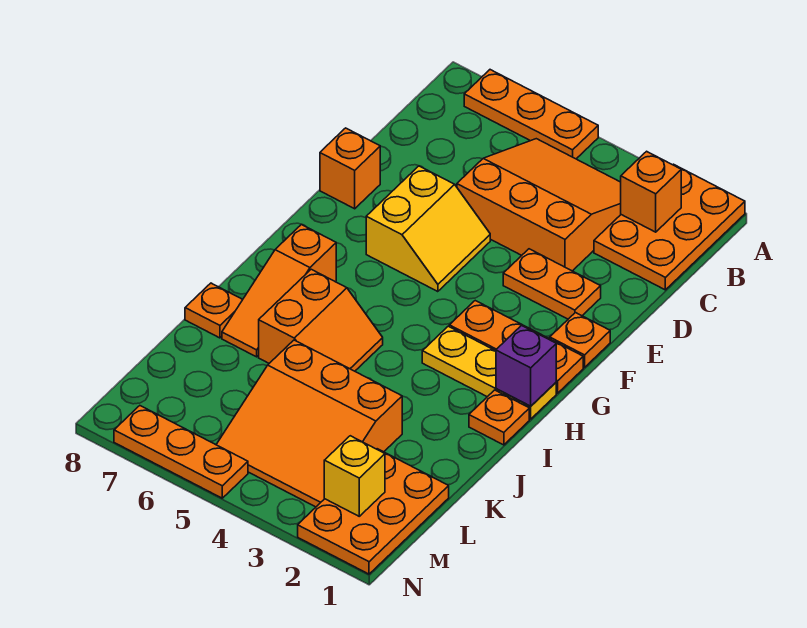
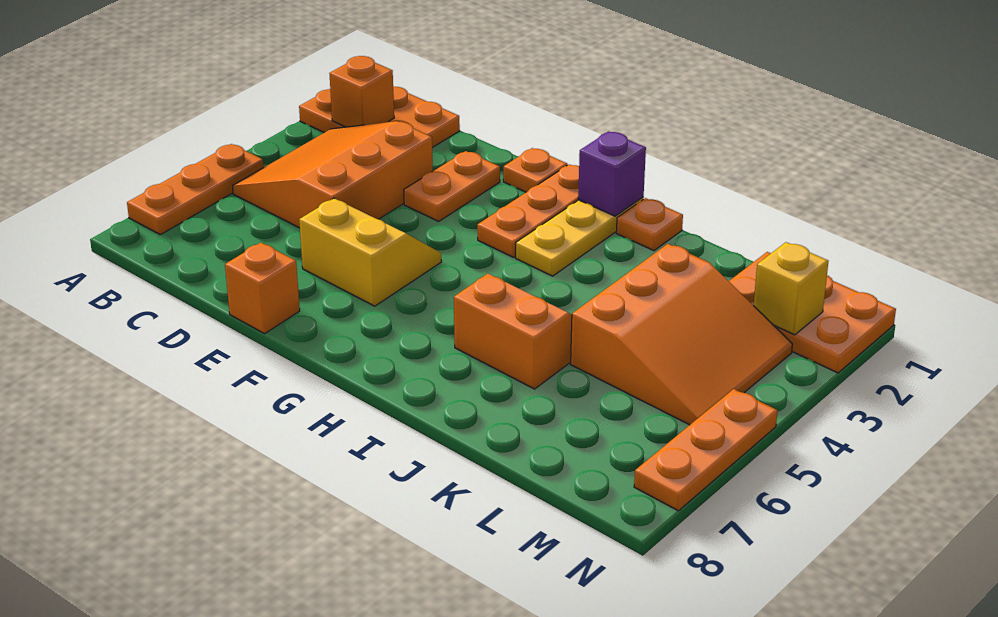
orange 1x3 slope [222,224,336,357] -> none
orange 1x1 plate [185,283,243,338] -> none

